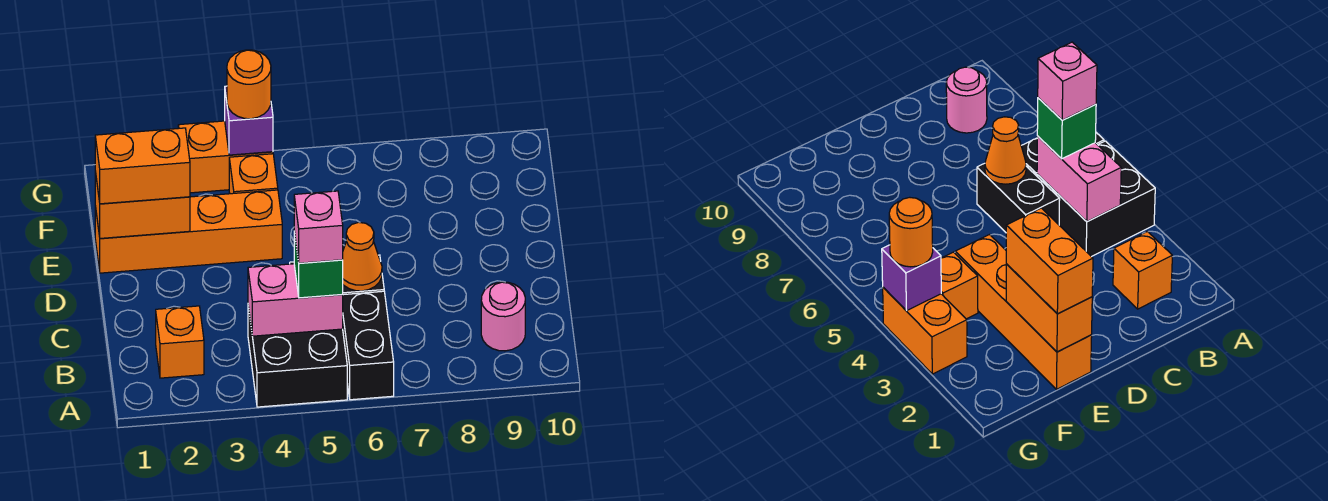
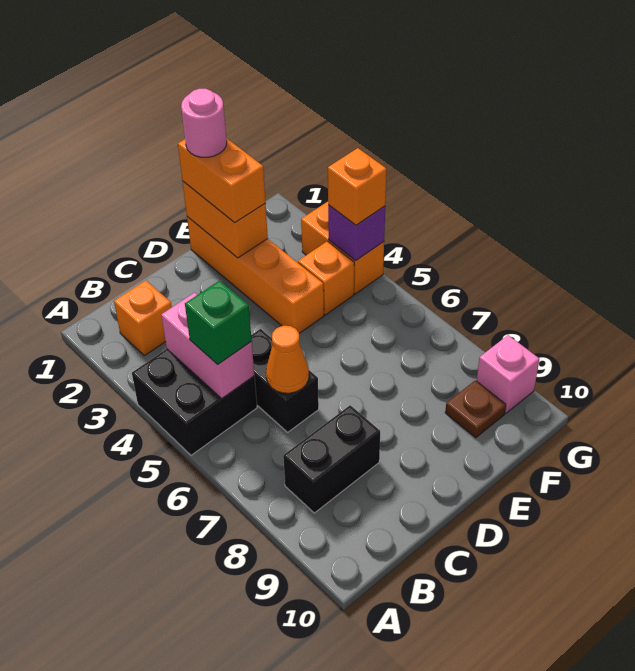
black 1x2 brick [343,291,394,400] -> black 1x2 brick moved to [283,405,380,513]
pink 1x1 brick [294,191,343,263] -> pink 1x1 brick moved to [477,335,539,413]
pink 1x1 round brick [481,282,525,351] -> pink 1x1 round brick moved to [181,89,227,157]
none -> brown 1x1 plate [445,380,506,438]
orange 1x1 round brick [227,50,271,119] -> orange 1x1 brick [328,148,387,225]

